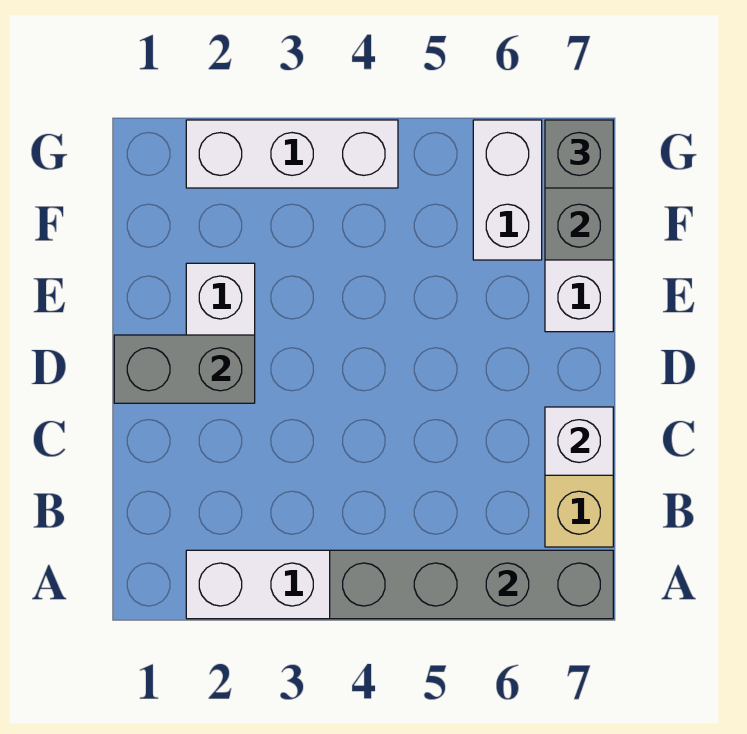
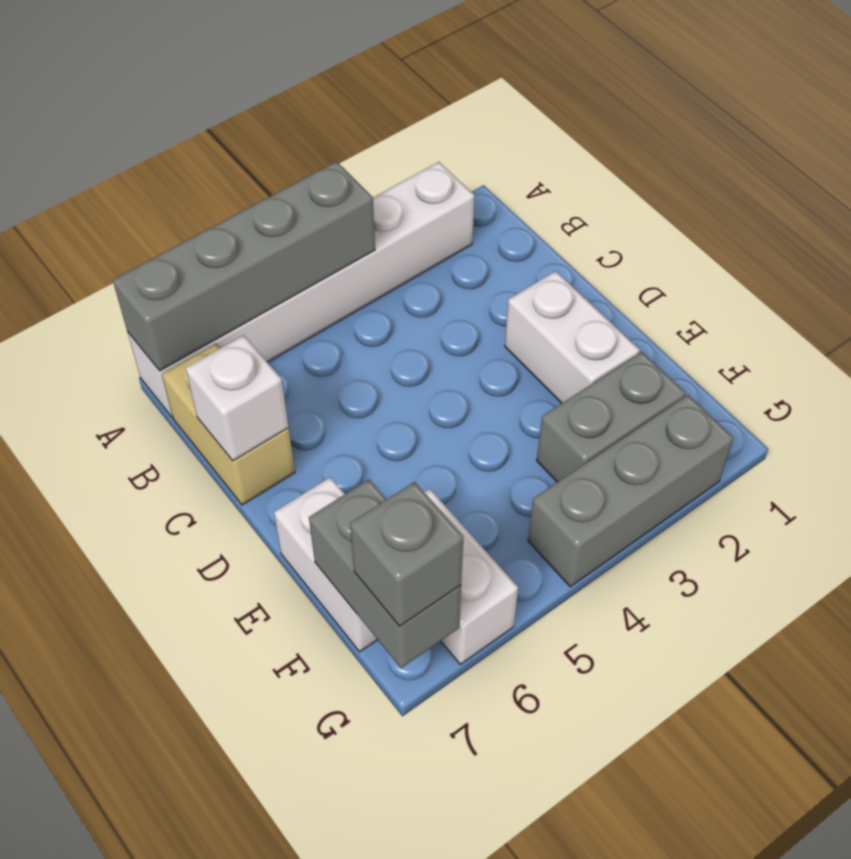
grey 1x2 brick [114,335,255,403] -> grey 1x2 brick moved to [537,352,686,482]
white 1x3 brick [186,120,398,188] -> grey 1x3 brick [528,395,734,587]

